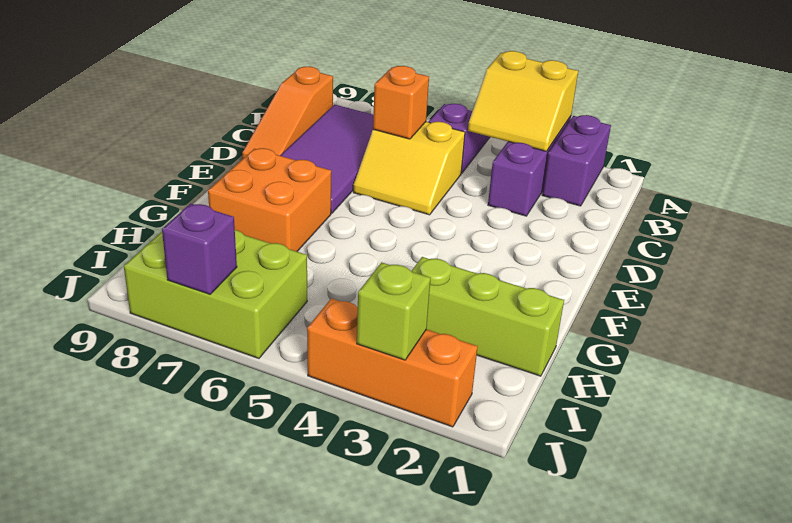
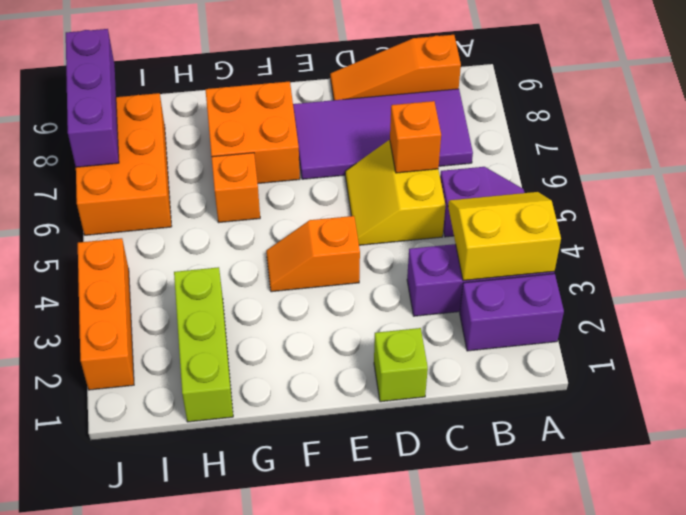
yellow 2x2 slope [468,51,578,151] -> yellow 2x2 slope turned to [448,192,561,281]
none -> orange 1x2 slope [266,216,360,292]
none -> orange 1x1 brick [212,153,260,223]
lime 2x3 brick [124,230,307,358] -> orange 2x3 brick [76,93,172,235]
lime 1x1 brick [357,262,431,360] -> lime 1x1 brick moved to [374,328,428,402]
purple 1x1 brick [162,203,237,294] -> purple 1x3 brick [66,29,119,167]

